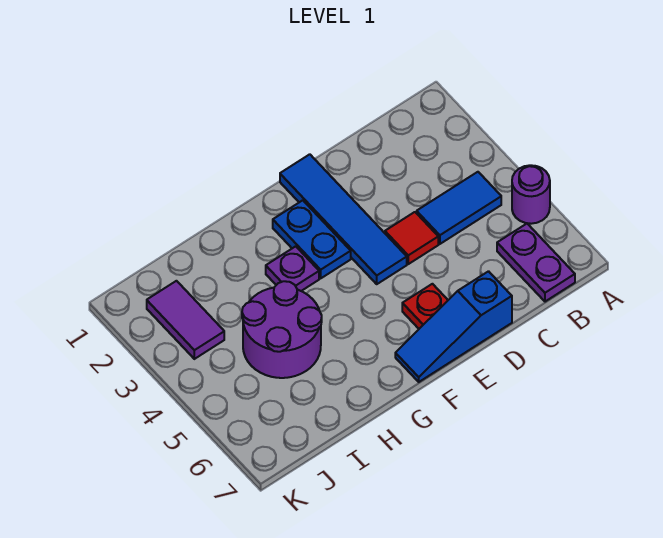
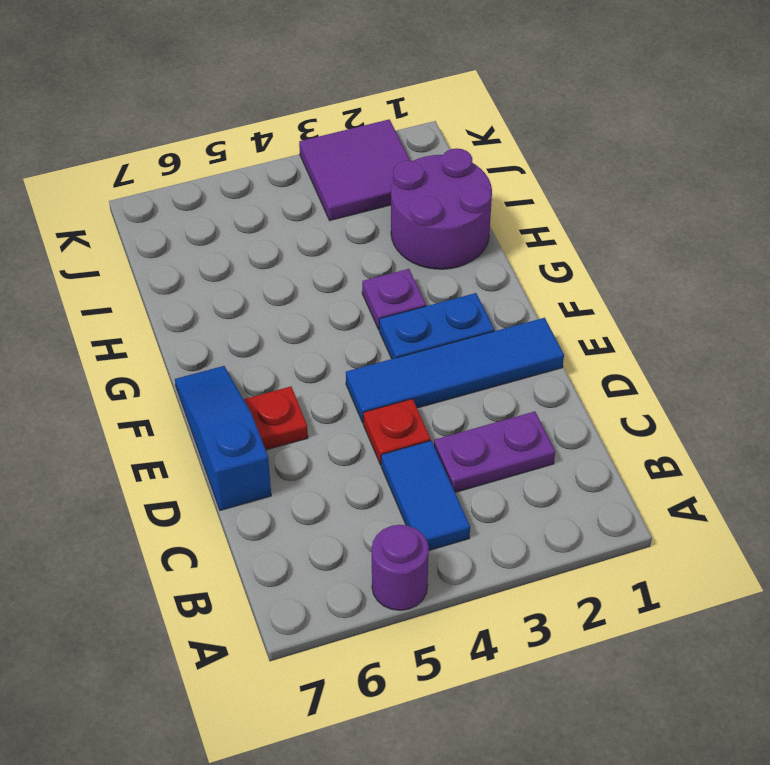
purple 1x2 plate [497,224,575,302] -> purple 1x2 plate moved to [434,411,555,492]
red 1x1 tile [385,212,438,264] -> red 1x1 plate [363,399,431,465]
purple 2x2 round brick [242,281,322,378] -> purple 2x2 round brick moved to [391,149,492,269]
purple 1x2 tile [147,281,224,359] -> purple 2x2 tile [299,119,410,220]

